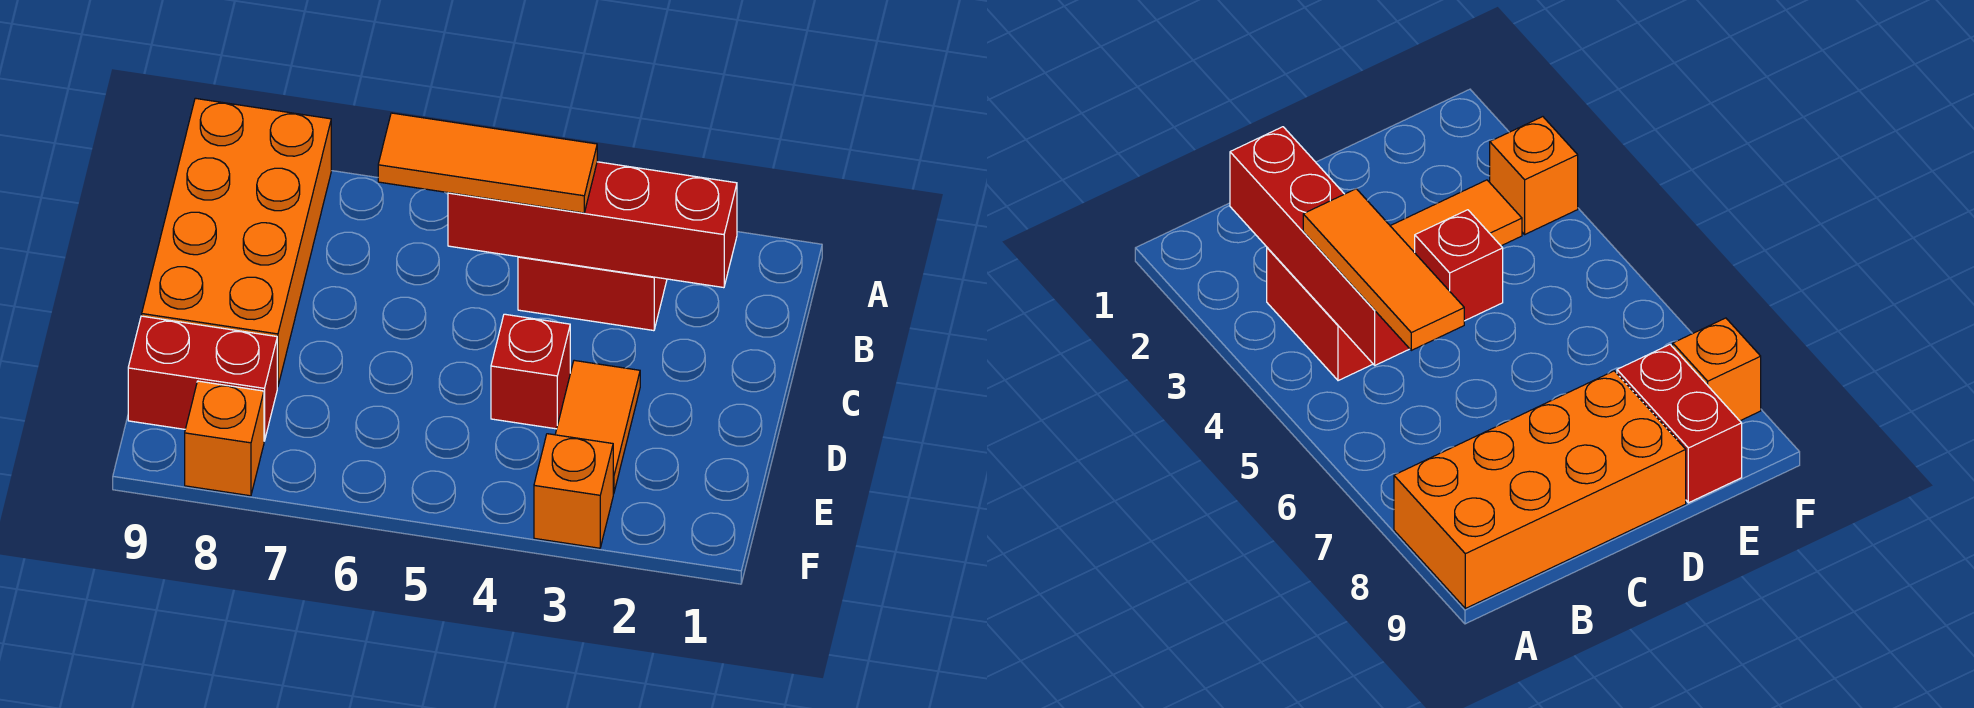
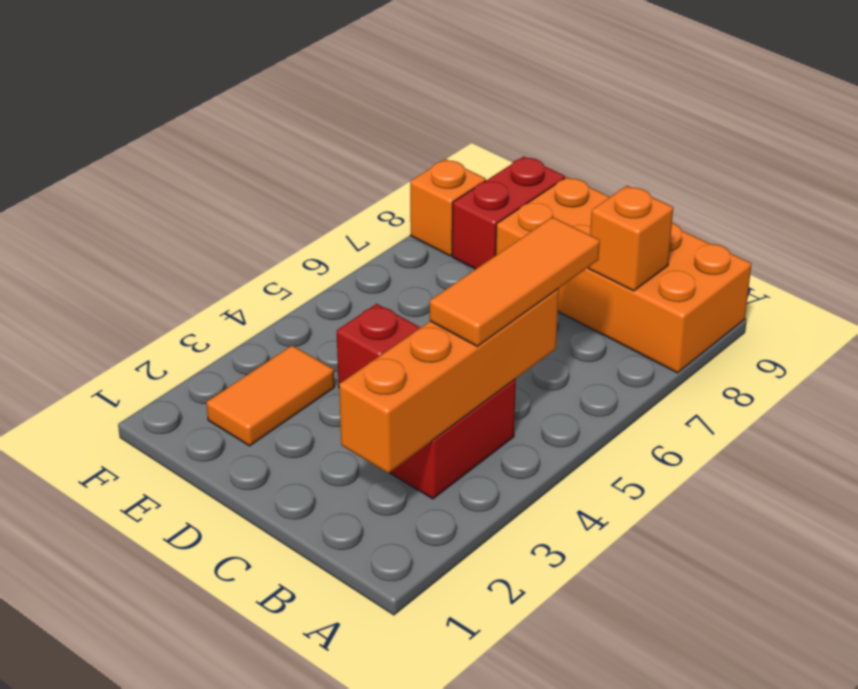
red 1x4 brick [448,162,737,288] -> orange 1x4 brick [339,289,559,473]
orange 1x2 tile [555,360,640,494] -> orange 1x2 tile turned to [207,345,334,446]
orange 1x1 brick [534,434,613,548] -> orange 1x1 brick moved to [588,186,673,291]

